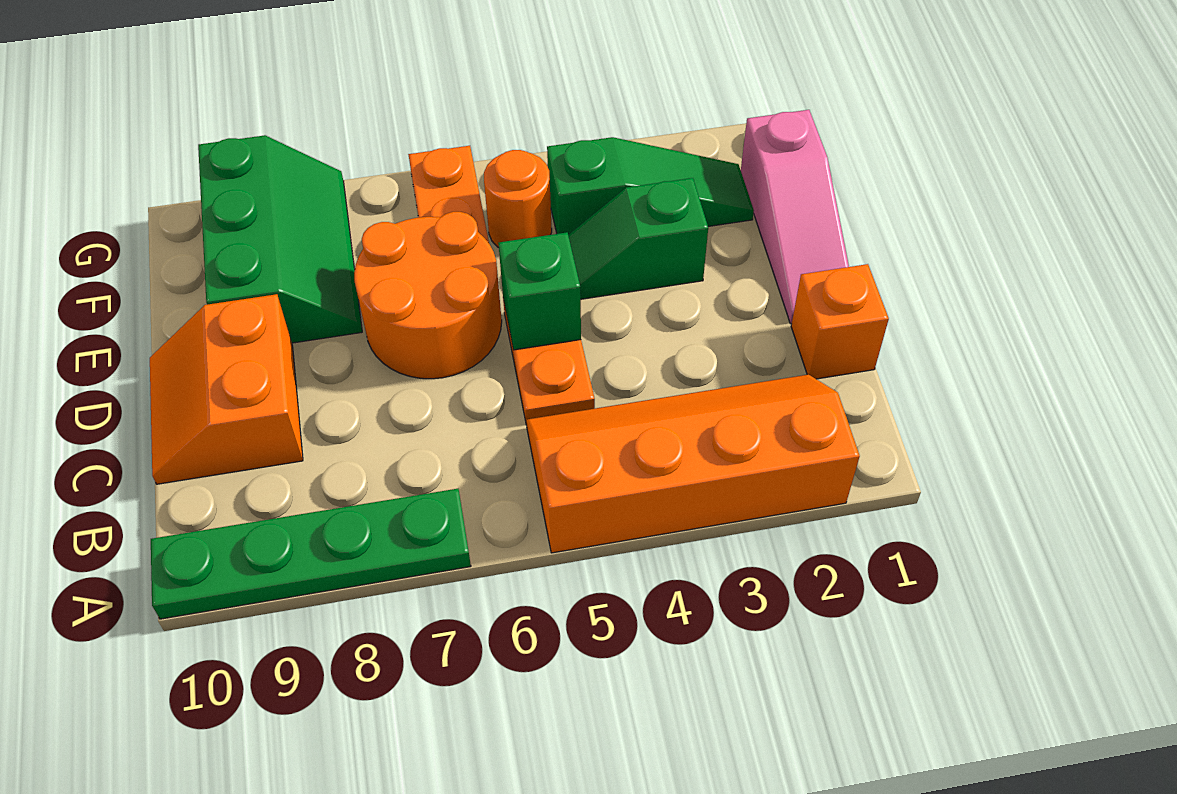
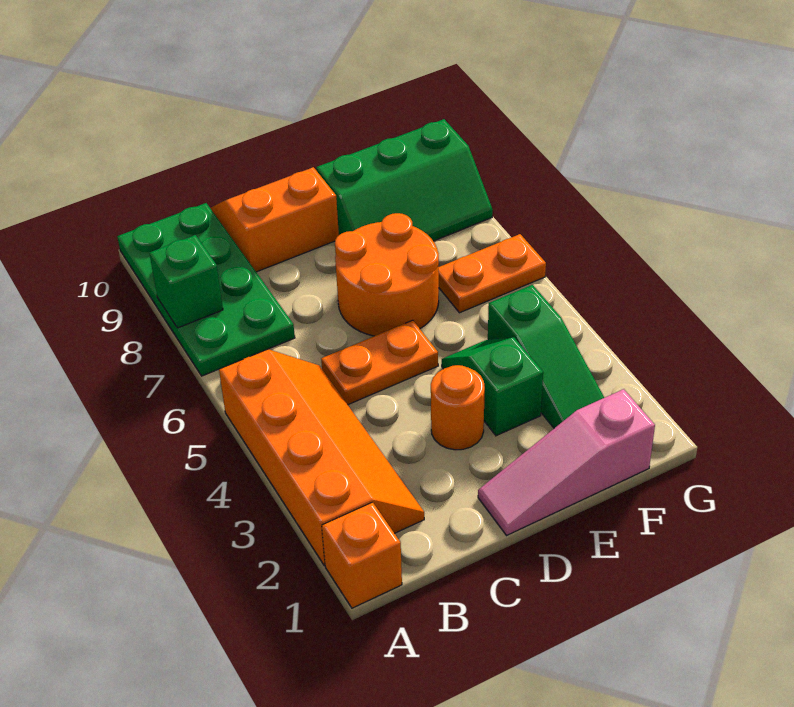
green 1x4 plate [151,489,471,619] -> green 2x4 plate [117,203,295,376]
orange 1x1 brick [791,264,889,379] -> orange 1x1 brick moved to [322,502,402,608]
green 1x1 brick [498,232,581,350] -> green 1x1 brick moved to [149,235,223,328]
orange 1x1 round brick [484,150,552,248] -> orange 1x1 round brick moved to [431,365,485,450]

